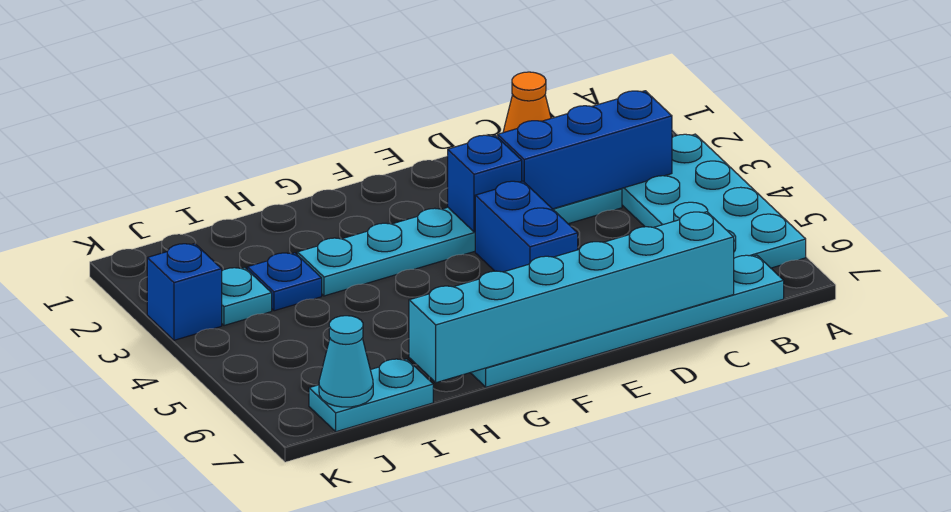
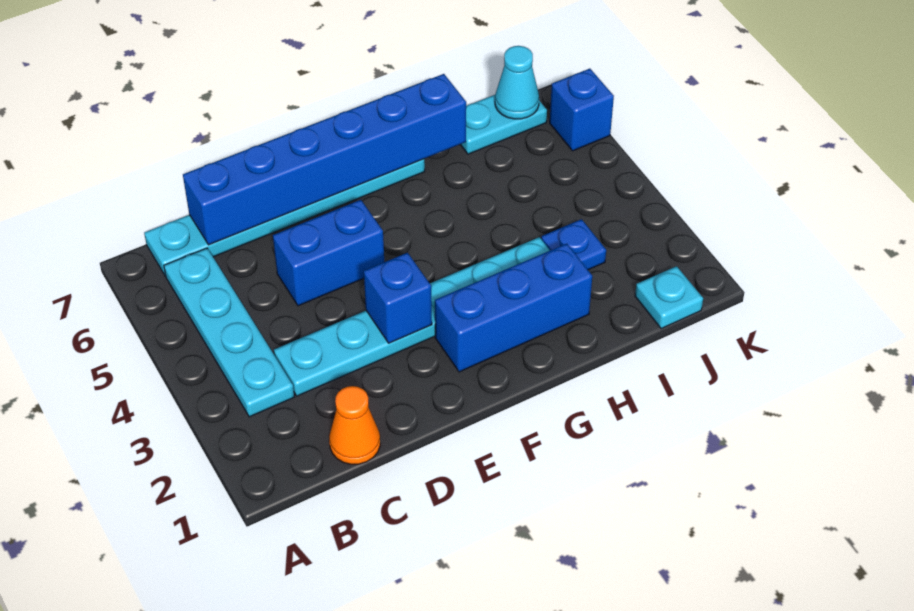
cyan 2x4 plate [622,134,806,268] -> cyan 1x4 plate [164,248,294,417]
blue 1x3 brick [498,91,672,209] -> blue 1x3 brick moved to [435,244,592,372]
cyan 1x6 brick [409,212,734,383] -> blue 1x6 brick [183,74,466,245]
blue 1x2 brick [475,181,578,272] -> blue 1x2 brick turned to [273,200,384,306]
cyan 1x1 plate [222,268,272,326] -> cyan 1x1 plate moved to [635,266,703,329]
blue 1x1 brick [147,244,222,340] -> blue 1x1 brick moved to [550,69,614,151]

